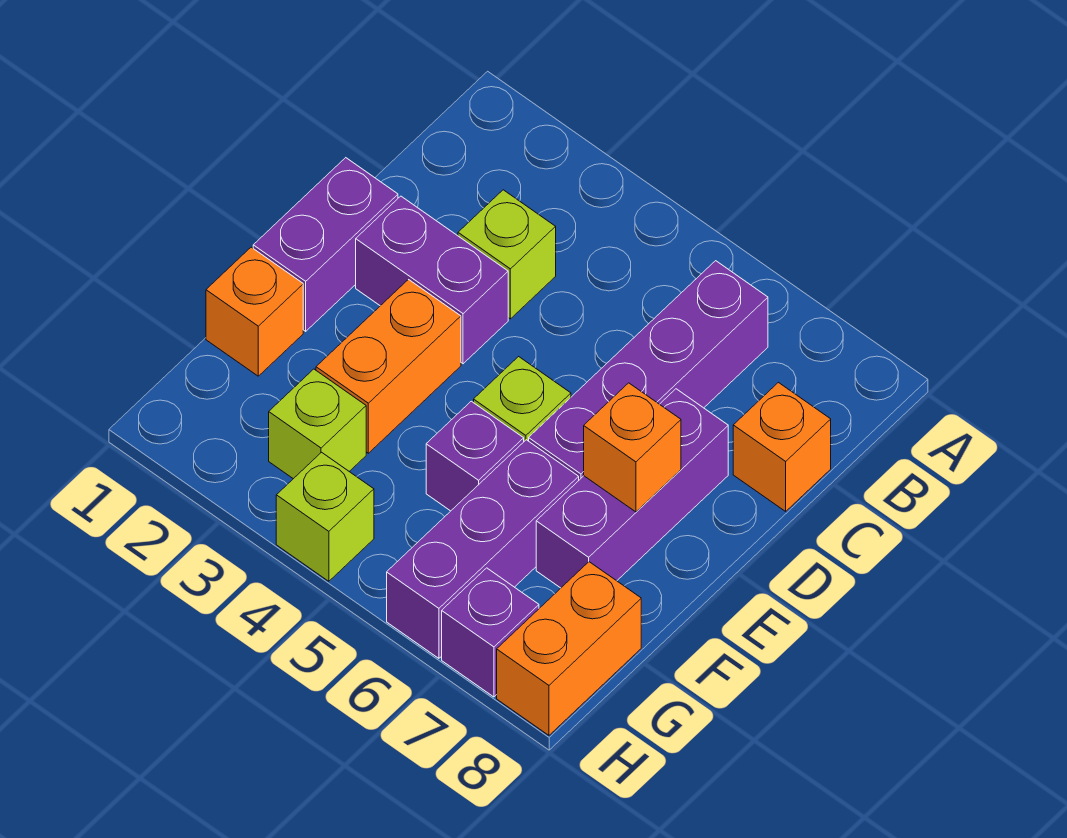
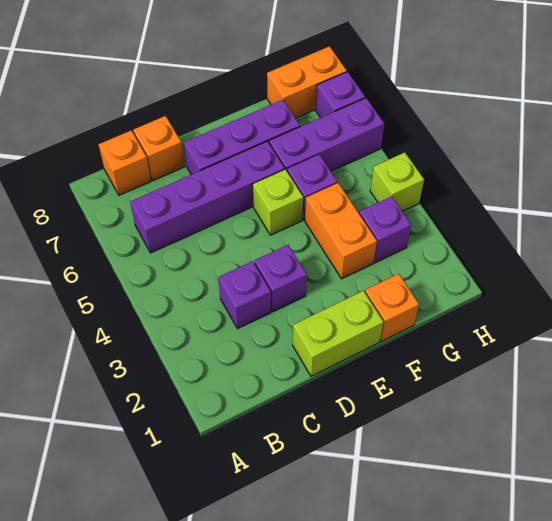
lime 1x1 brick [458,190,556,319] -> purple 1x1 brick [218,261,271,329]
purple 1x2 brick [253,158,398,331] -> lime 1x2 brick [293,291,384,376]
purple 1x2 brick [356,196,508,364] -> purple 1x1 brick [255,245,307,312]
orange 1x2 brick [316,280,461,453] -> orange 1x2 brick turned to [305,183,377,279]
orange 1x1 brick [584,383,681,512] -> orange 1x1 brick moved to [98,131,151,195]
lime 1x1 brick [269,369,366,479] -> purple 1x1 brick [359,196,411,263]

